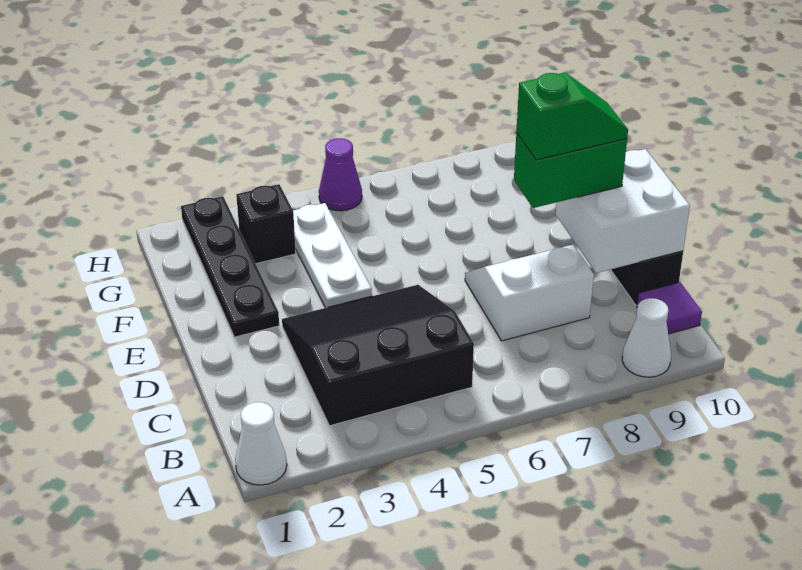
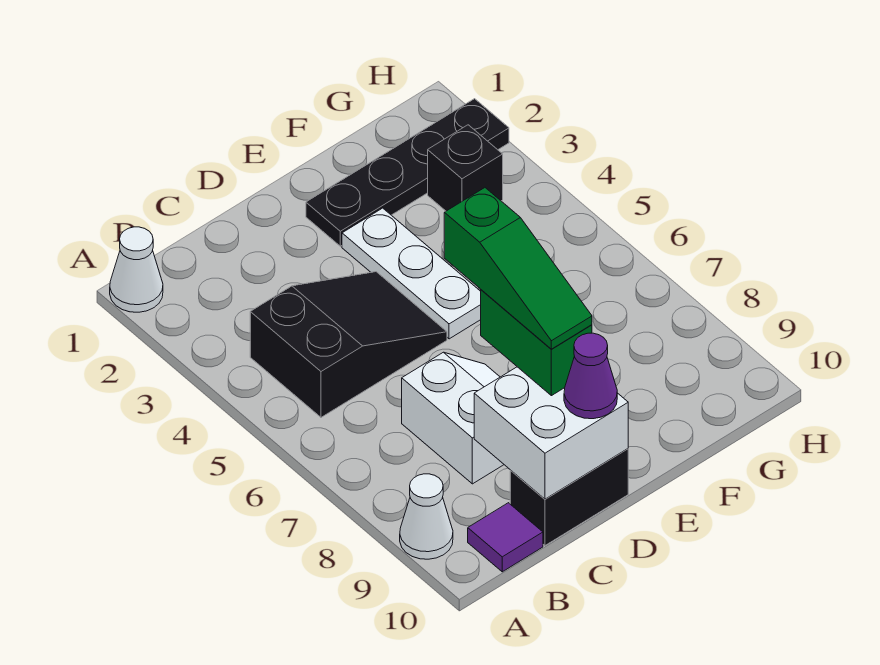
black 3x3 slope [282,285,474,426] -> black 2x3 slope [250,272,447,417]
green 1x2 slope [516,72,628,160] -> green 1x3 slope [444,188,592,349]
white 1x3 plate [293,203,372,308] -> white 1x3 plate turned to [342,208,481,339]
purple 1x1 cone [319,138,362,211] -> purple 1x1 cone moved to [564,333,617,419]

